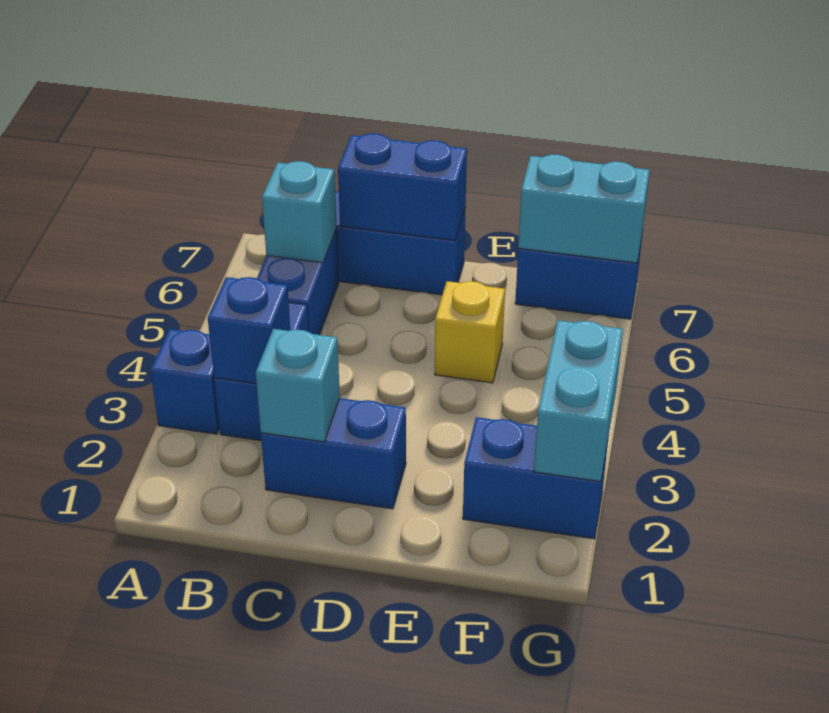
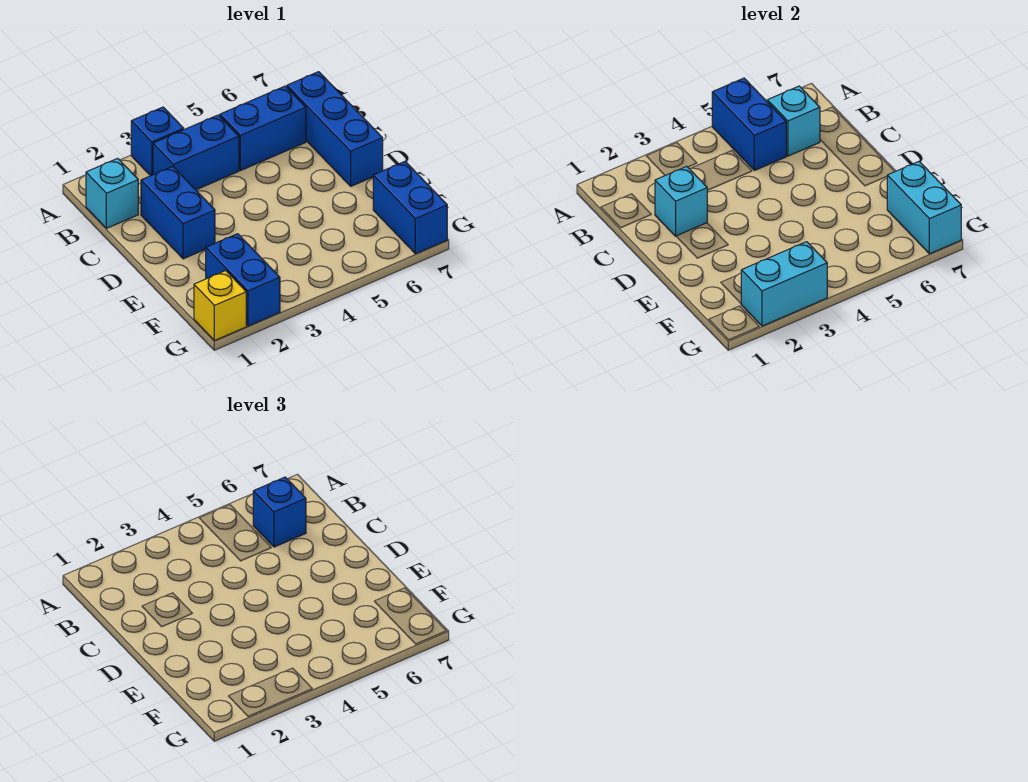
none -> cyan 1x1 brick [86,158,138,228]
blue 1x1 brick [208,277,290,384] -> blue 1x1 brick moved to [253,477,306,547]
blue 1x2 brick [338,133,467,241] -> blue 1x2 brick moved to [712,78,786,171]
yellow 1x1 brick [435,281,505,383] -> yellow 1x1 brick moved to [194,271,246,341]

